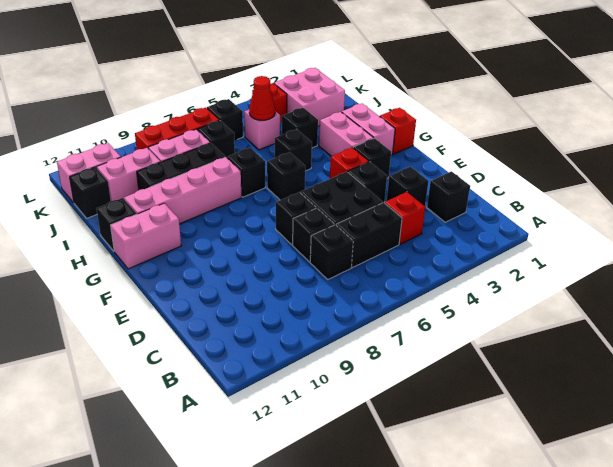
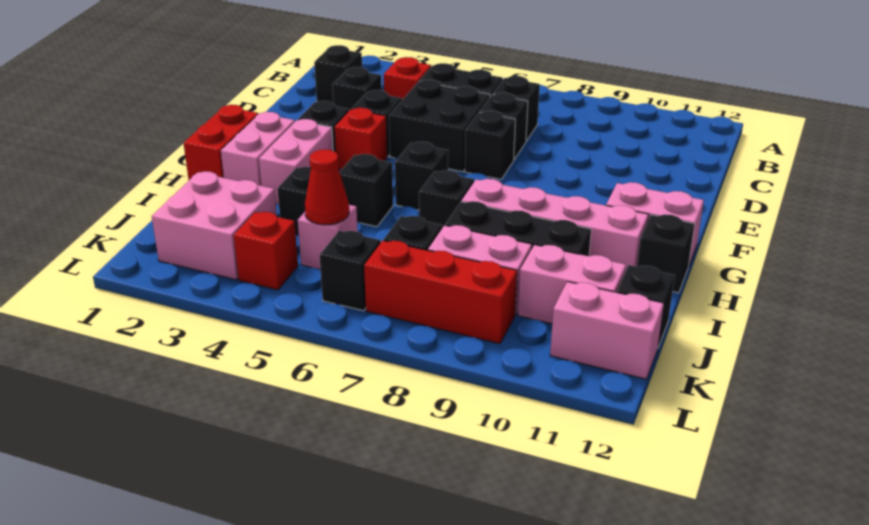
red 1x1 brick [380,108,416,154] -> red 1x2 brick [184,105,258,180]

